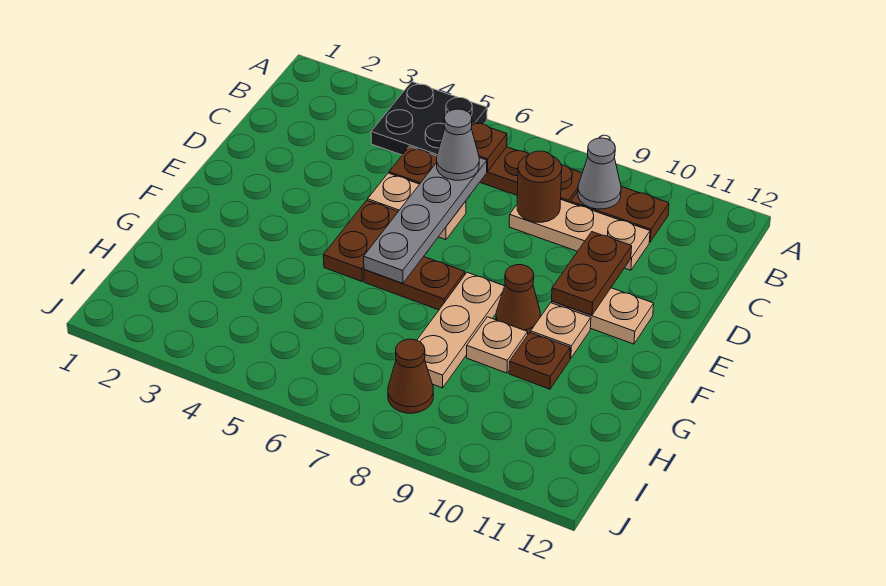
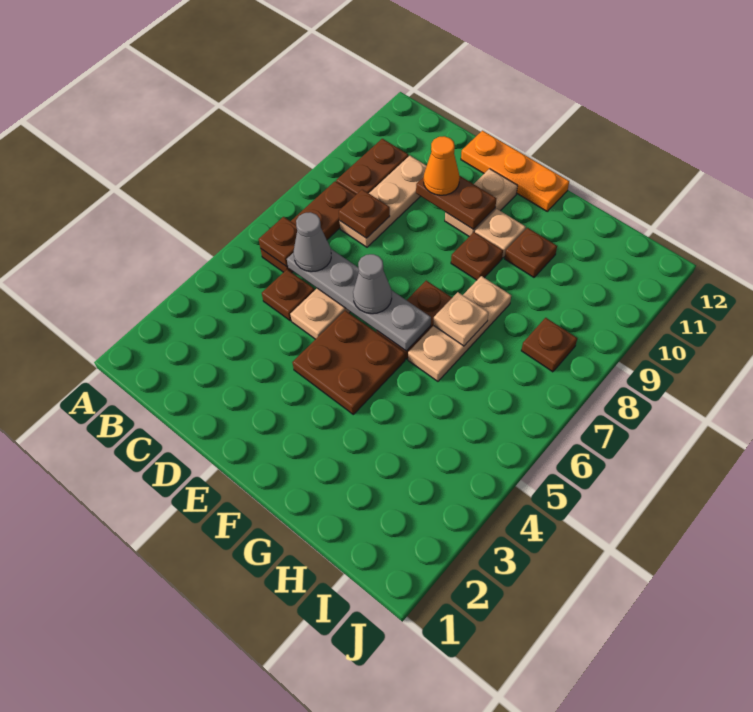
black 2x2 plate [371,82,487,156] -> none
grey 1x1 cone [578,138,621,209] -> grey 1x1 cone moved to [353,254,392,314]
brown 1x1 round brick [517,151,562,222] -> brown 1x1 plate [339,189,390,238]
none -> orange 1x1 cone [424,136,460,195]
none -> orange 1x3 plate [461,131,569,211]
brown 1x2 plate [323,200,398,281] -> brown 2x2 plate [292,311,405,414]
tan 1x3 plate [417,272,504,388] -> tan 1x3 plate turned to [408,276,511,381]
brown 1x1 cone [496,265,541,334] -> brown 1x1 plate [451,232,503,280]
tan 1x1 plate [467,317,528,373] -> tan 1x1 plate moved to [434,292,488,346]
brown 1x1 cone [388,339,433,413] -> brown 1x1 plate [521,318,577,372]

